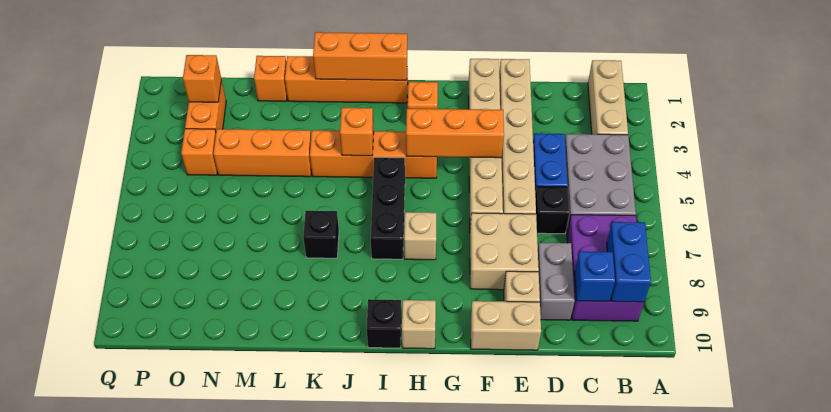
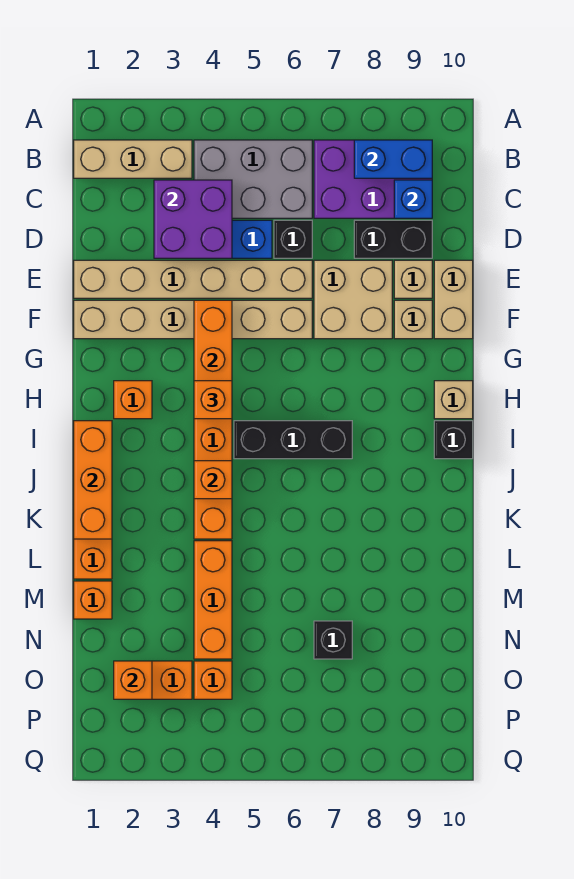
none -> purple 2x2 brick [154,180,232,258]
grey 1x2 brick [538,243,575,320] -> black 1x2 brick [354,220,432,258]
none -> orange 1x1 brick [194,381,232,419]
tan 1x1 brick [404,212,436,260] -> tan 1x1 brick moved to [394,300,432,339]
black 1x1 brick [303,211,339,258] -> black 1x1 brick moved to [314,621,352,659]

